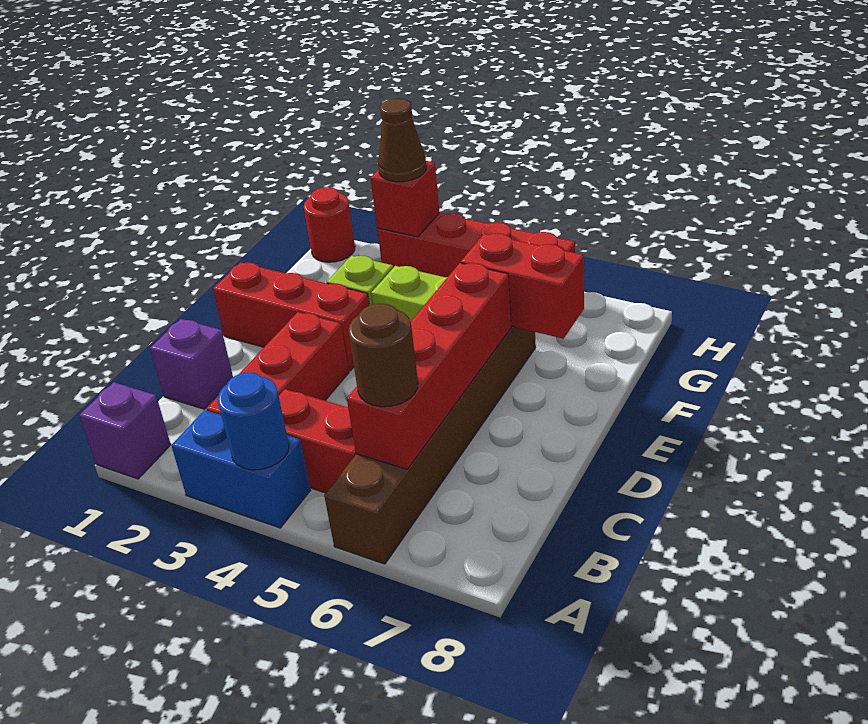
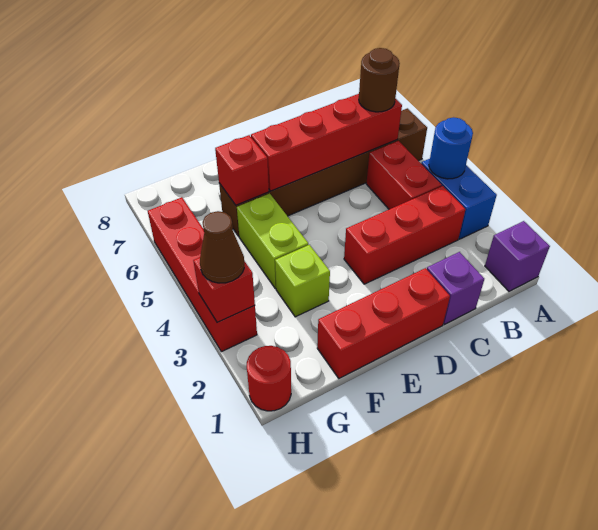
red 1x3 brick [213,262,369,371] -> red 1x3 brick turned to [317,268,450,378]
red 1x2 brick [461,233,584,339] -> red 1x1 brick [215,135,269,205]

